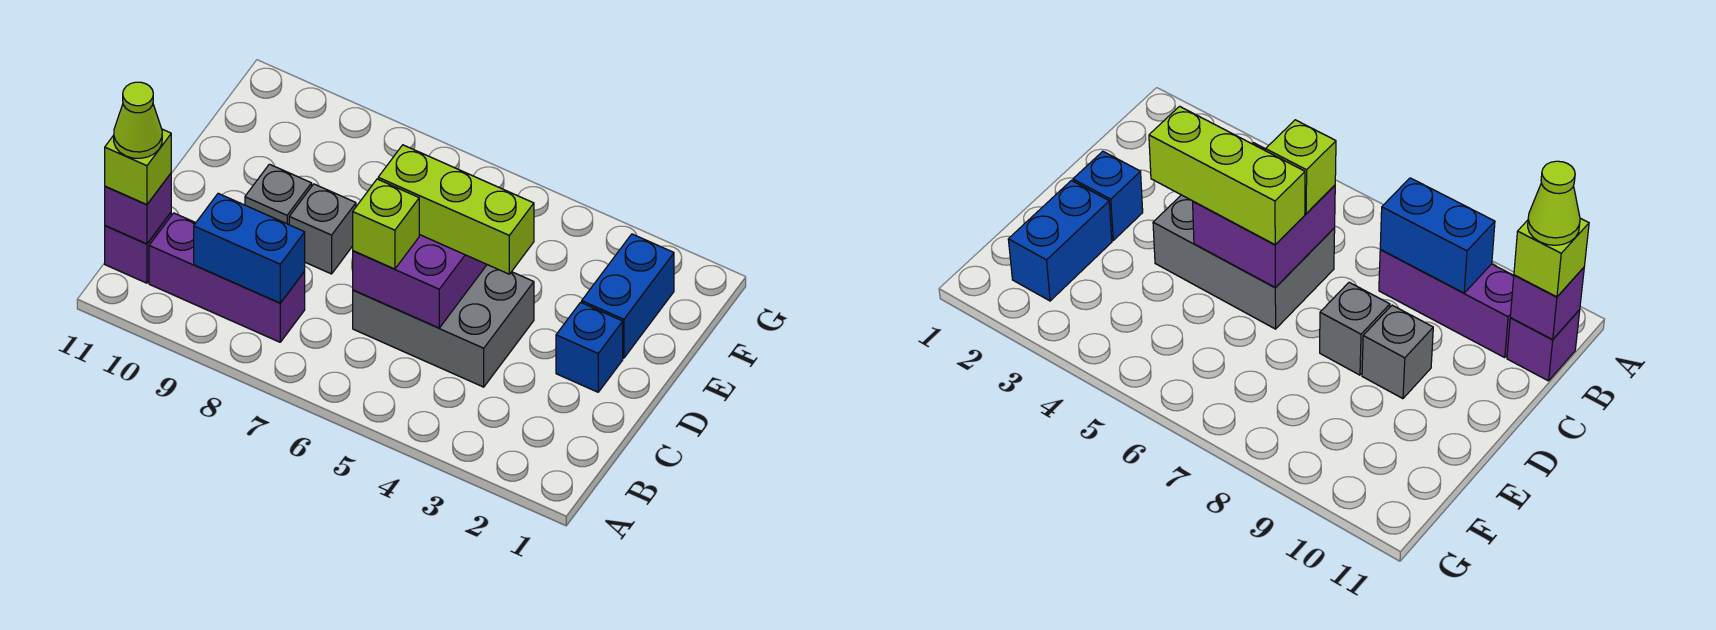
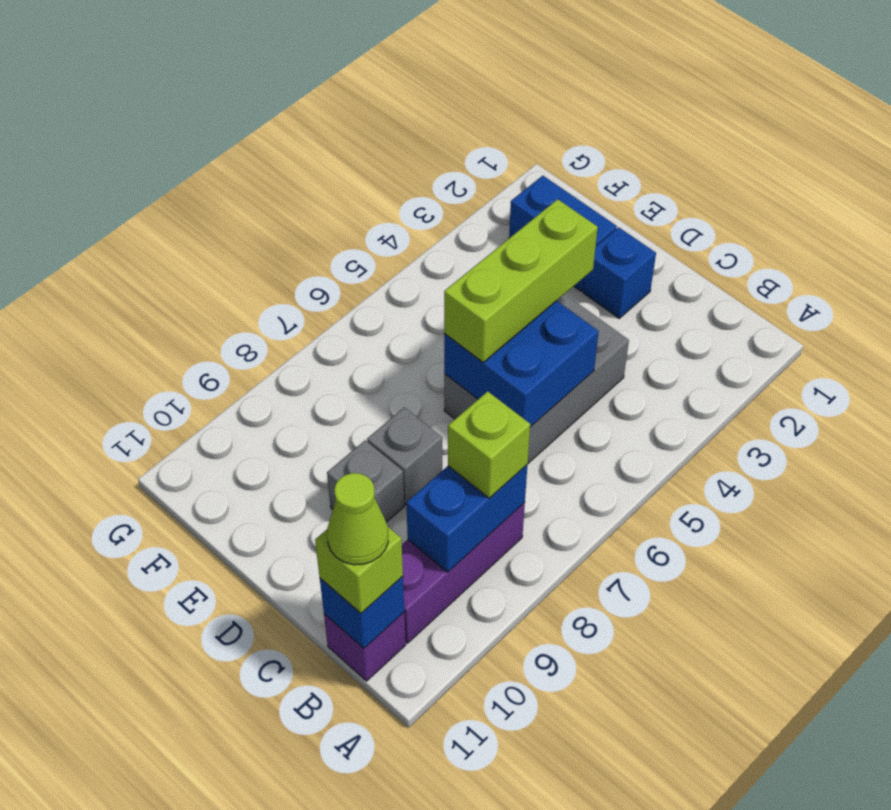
purple 1x1 brick [105,174,171,244] -> blue 1x1 brick [320,576,404,648]
purple 2x2 brick [353,235,487,328] -> blue 2x2 brick [444,301,599,427]
lime 1x1 brick [353,179,419,269] -> lime 1x1 brick moved to [448,391,530,498]

